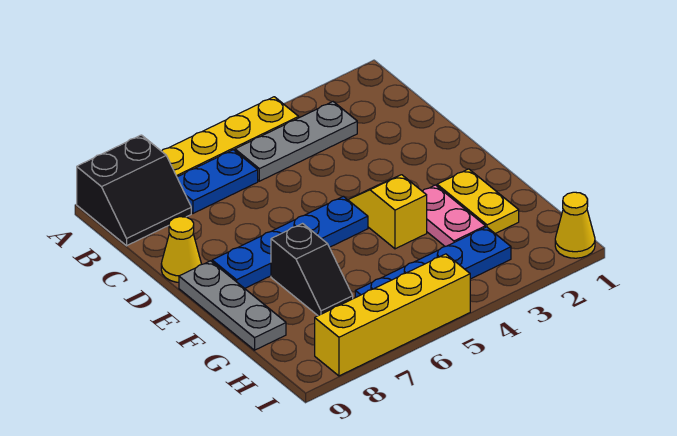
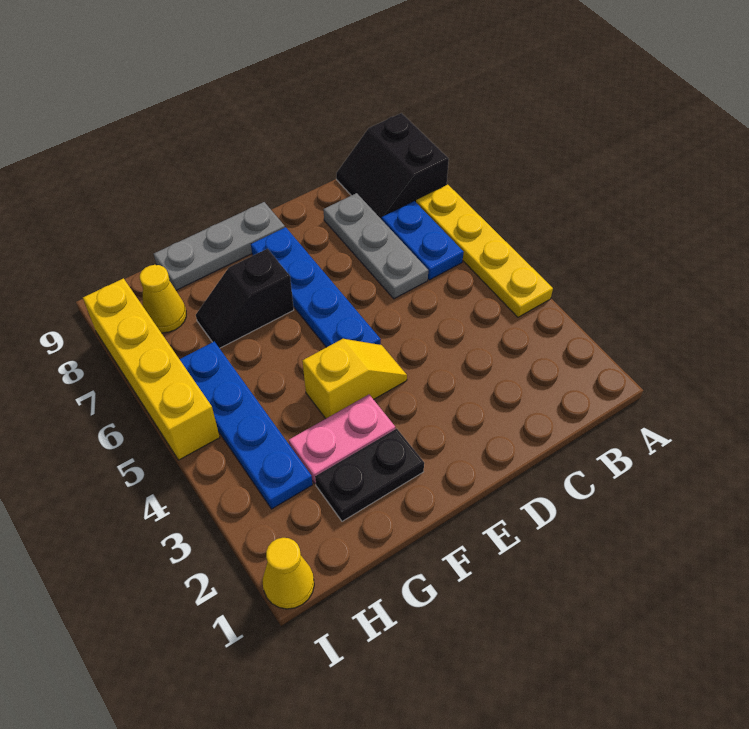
grey 1x3 plate [235,102,357,181] -> grey 1x3 plate moved to [324,193,428,299]
yellow 1x1 cone [161,217,201,282] -> yellow 1x1 cone moved to [140,265,186,333]
yellow 1x2 plate [437,169,519,234] -> black 1x2 plate [315,429,424,521]

